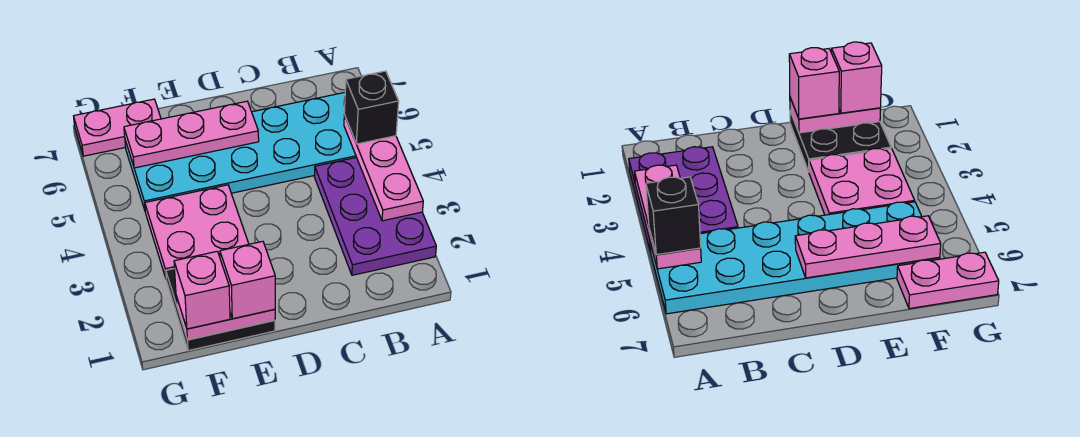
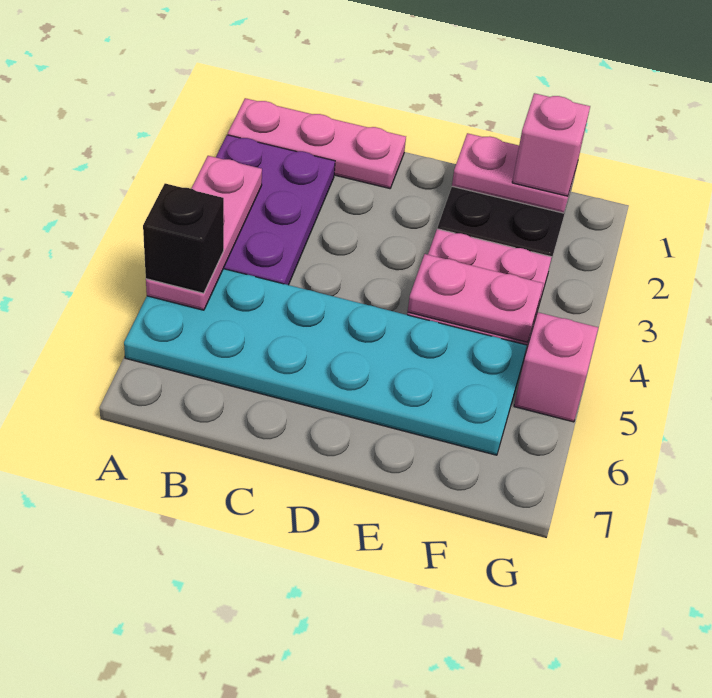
pink 1x3 plate [124,101,259,168] -> pink 1x3 plate moved to [228,98,406,189]
pink 1x1 brick [220,241,275,319] -> pink 1x1 brick moved to [514,312,598,422]
pink 1x2 plate [74,99,161,156] -> pink 1x2 plate moved to [408,254,543,342]

